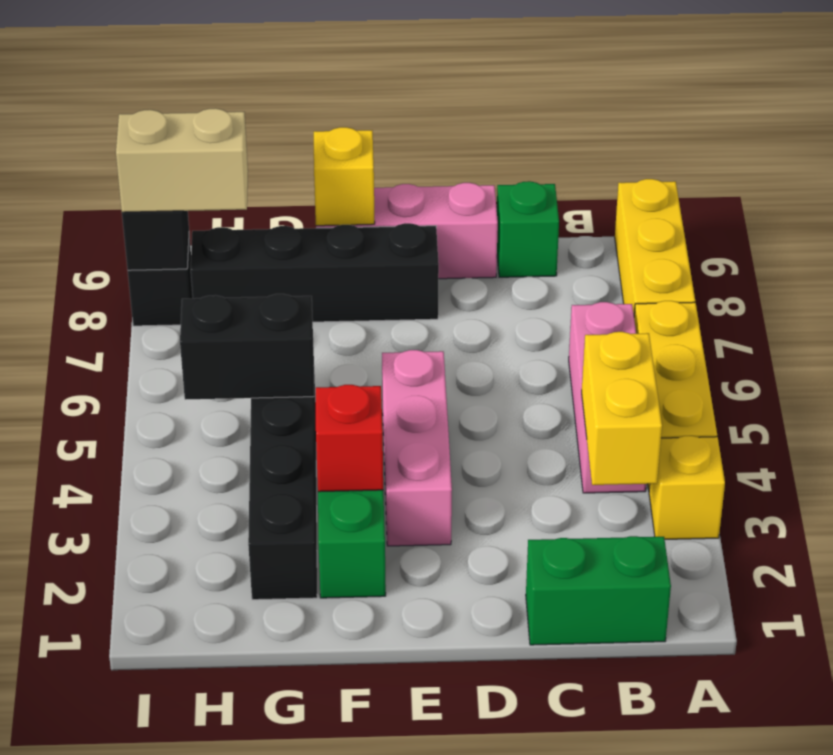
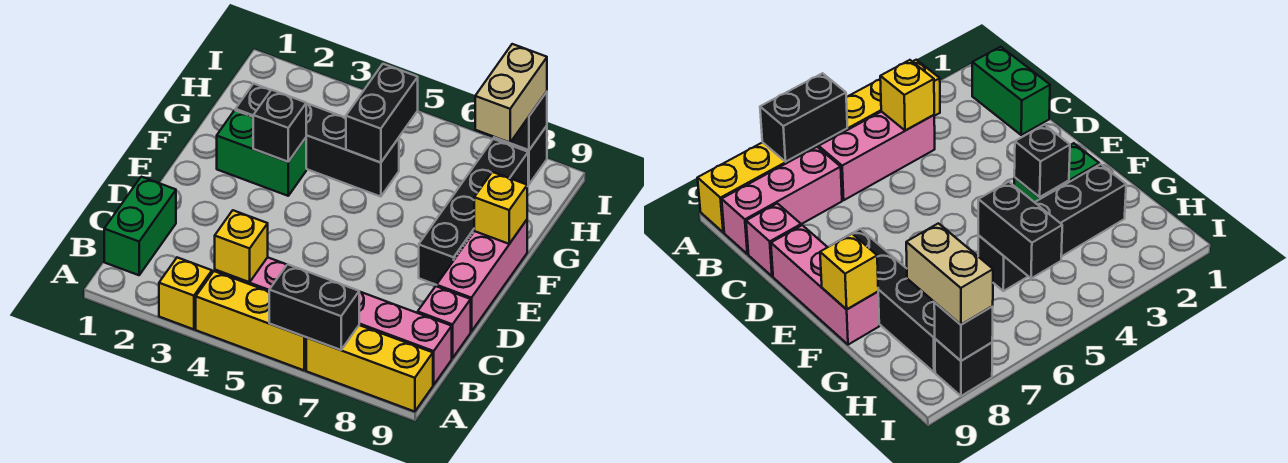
none -> black 1x2 brick [269,264,359,350]
yellow 1x2 brick [582,332,662,485] -> yellow 1x1 brick [215,210,268,282]
green 1x1 brick [497,181,559,277] -> pink 1x1 brick [418,286,471,358]
pink 1x3 brick [382,350,452,546] -> pink 1x3 brick moved to [359,291,452,385]
red 1x1 brick [316,385,383,492] -> black 1x1 brick [253,90,306,162]

